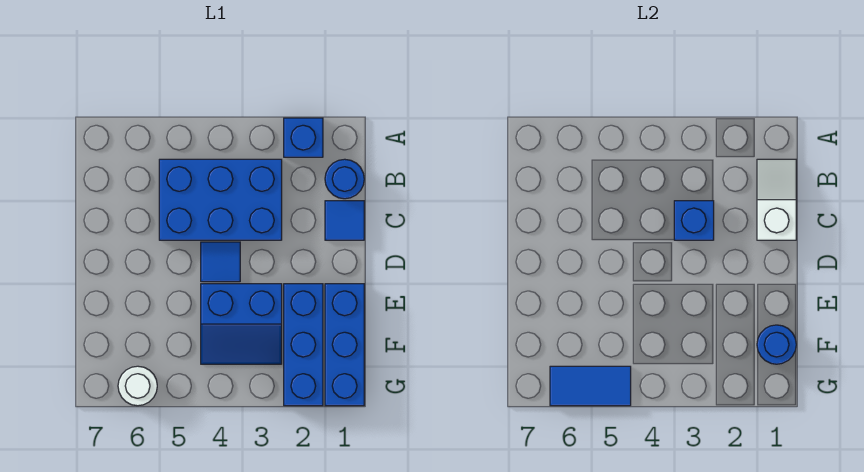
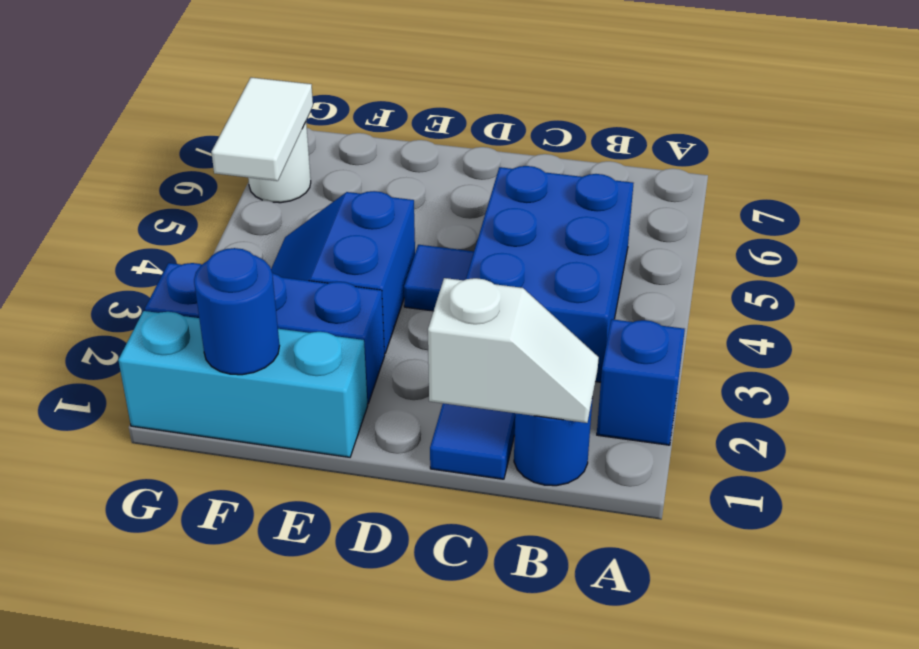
blue 1x1 brick [674,201,714,240] -> none
blue 1x3 brick [325,284,364,406] -> cyan 1x3 brick [118,311,368,457]
blue 1x2 tile [550,366,631,406] -> white 1x2 tile [211,77,313,181]

